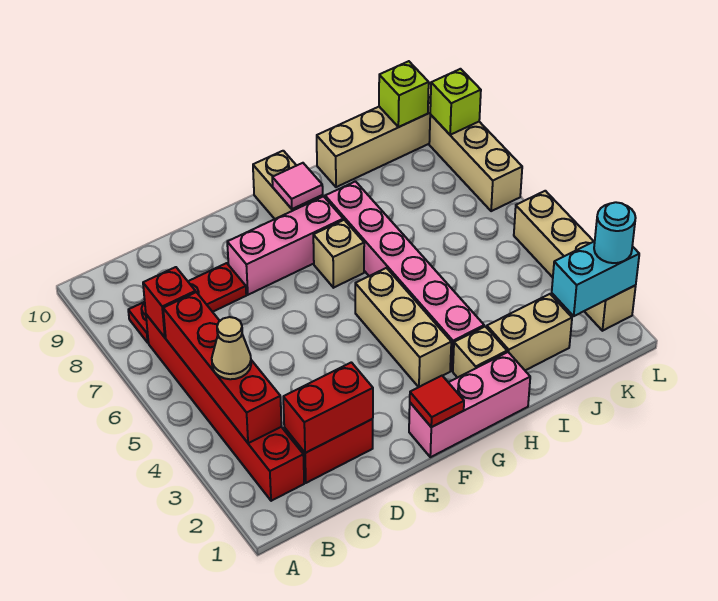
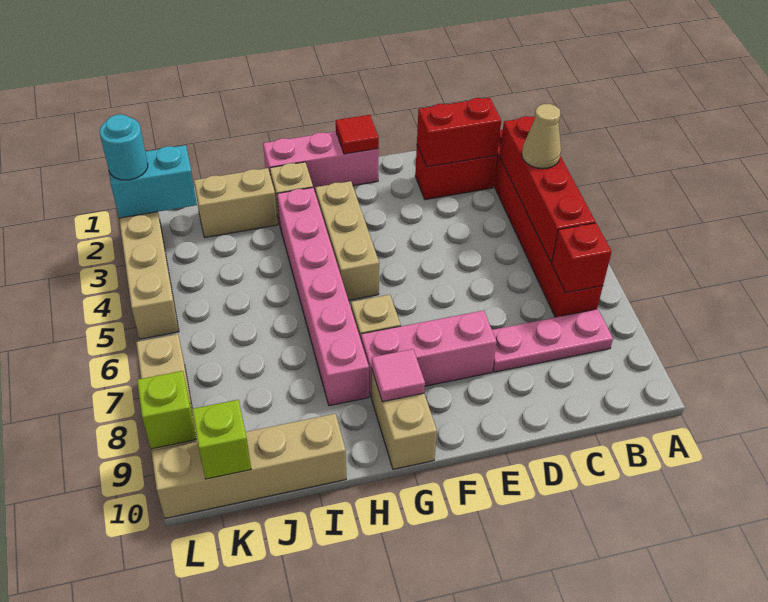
red 1x3 plate [128,263,246,343] -> pink 1x3 plate [492,309,613,372]

